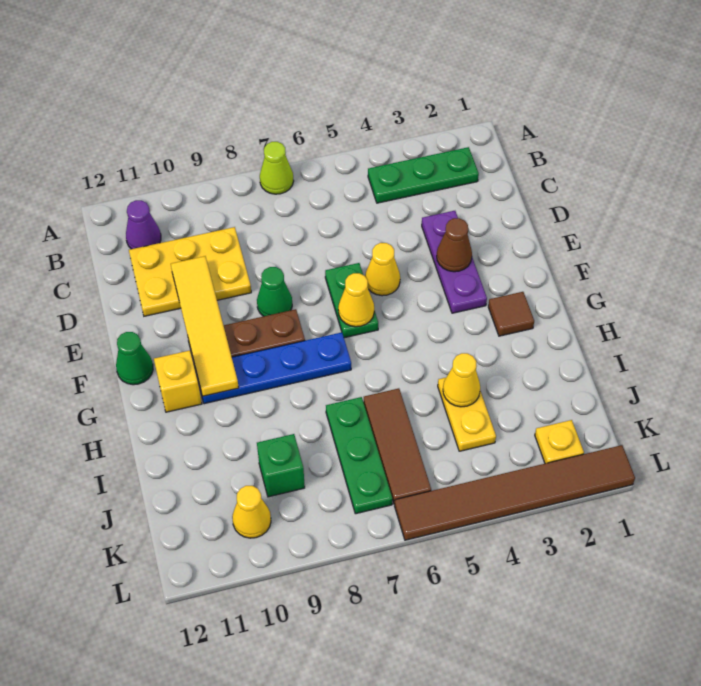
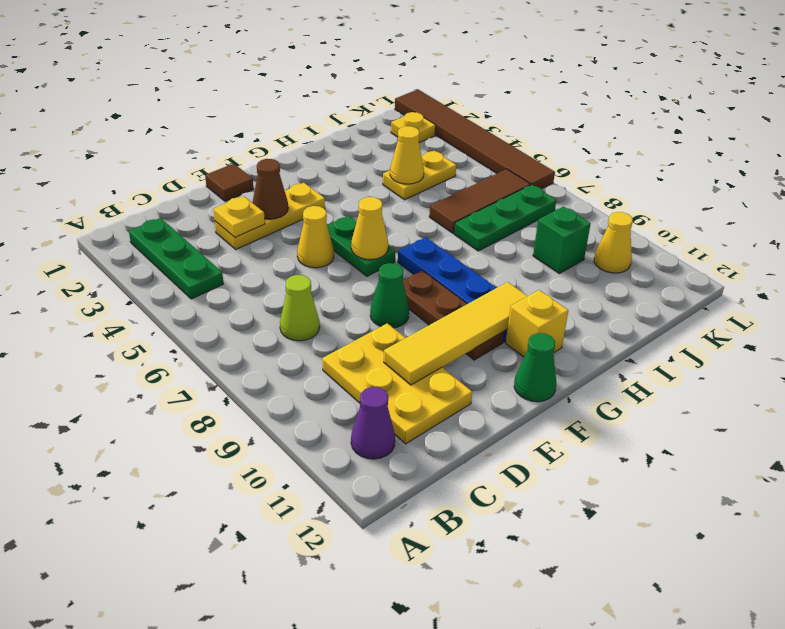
lime 1x1 cone [260,142,294,194] -> lime 1x1 cone moved to [280,275,320,341]
purple 1x3 plate [422,211,487,313] -> yellow 1x3 plate [215,183,325,249]
none -> yellow 1x1 plate [213,196,265,237]
green 1x2 plate [325,263,378,338] -> green 1x2 plate turned to [327,216,396,276]
brown 1x1 tile [488,292,534,336] -> brown 1x1 tile moved to [205,164,253,201]

